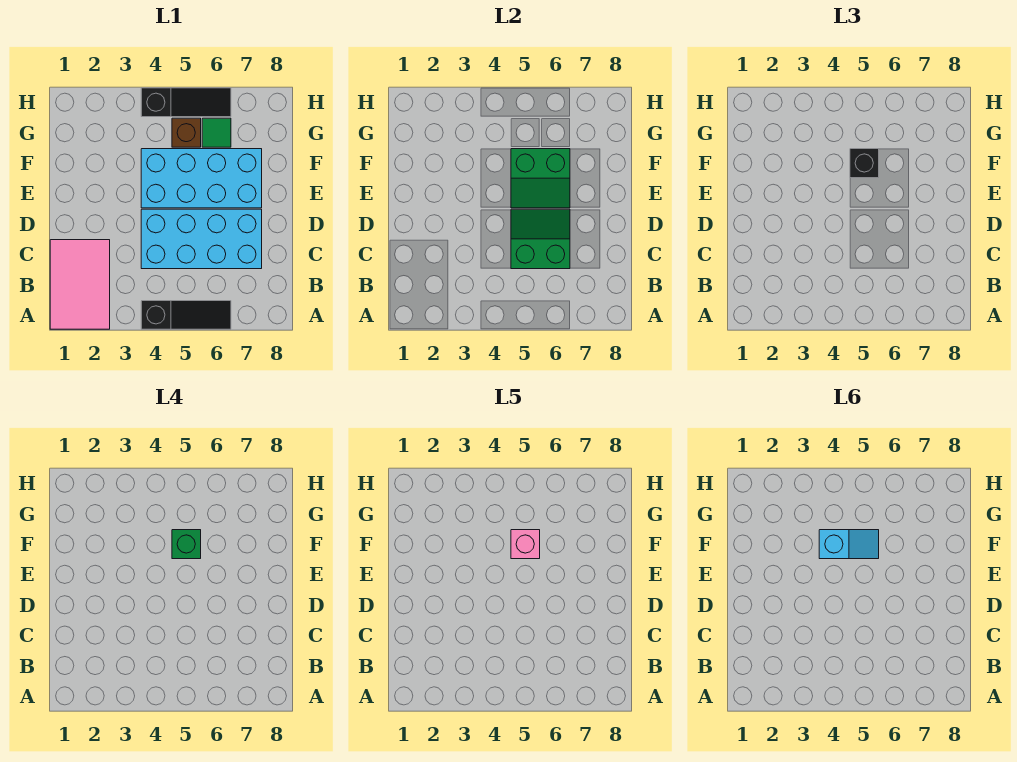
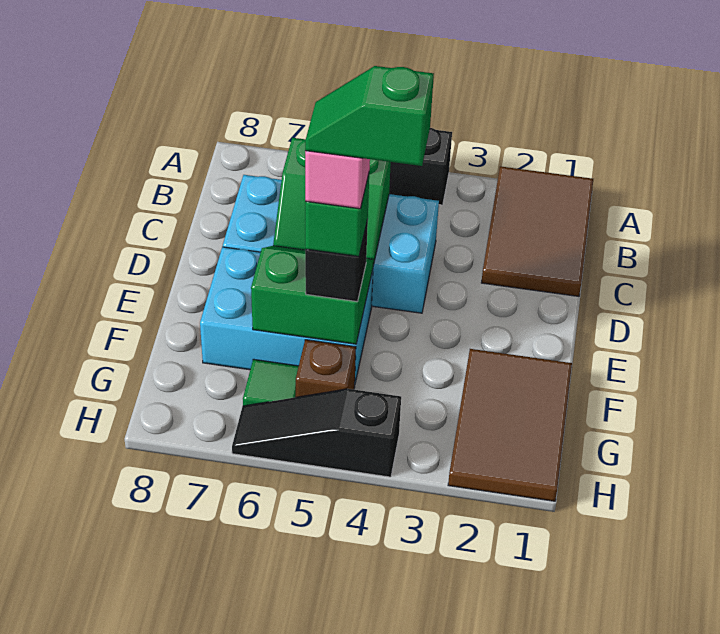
pink 2x3 tile [50,240,110,329] -> brown 2x3 tile [481,166,593,296]
cyan 2x4 brick [141,149,262,208] -> cyan 2x3 brick [200,247,373,383]
none -> brown 2x3 tile [448,349,572,501]
cyan 1x2 slope [819,530,879,559] -> green 1x2 slope [305,66,434,166]

